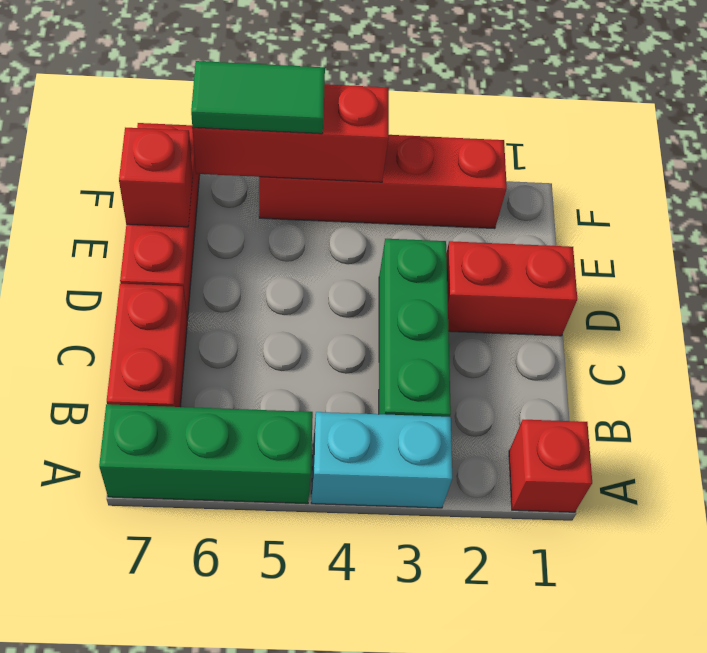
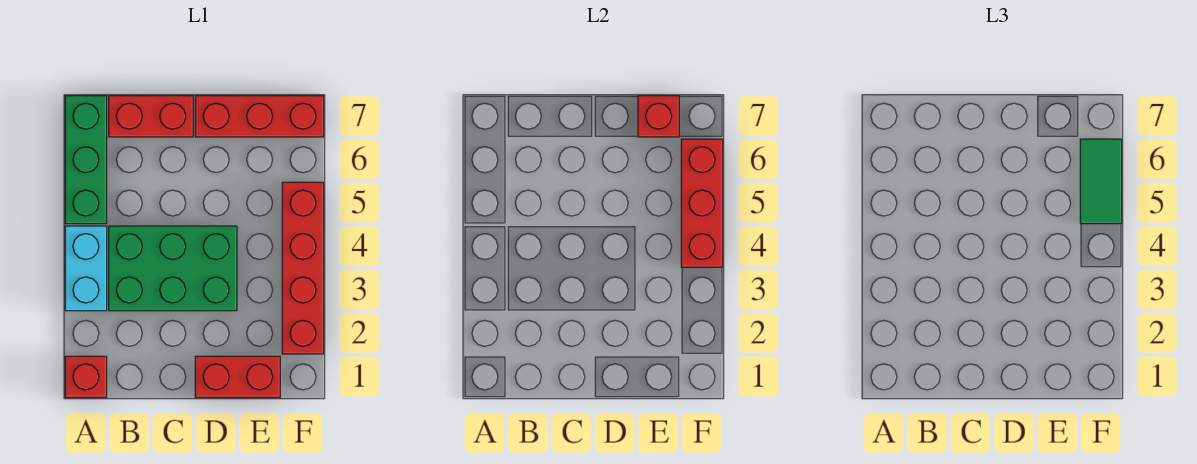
green 1x3 brick [379,239,451,417] -> green 2x3 brick [109,226,237,311]
red 1x2 brick [446,241,577,336] -> red 1x2 brick turned to [195,356,280,398]

